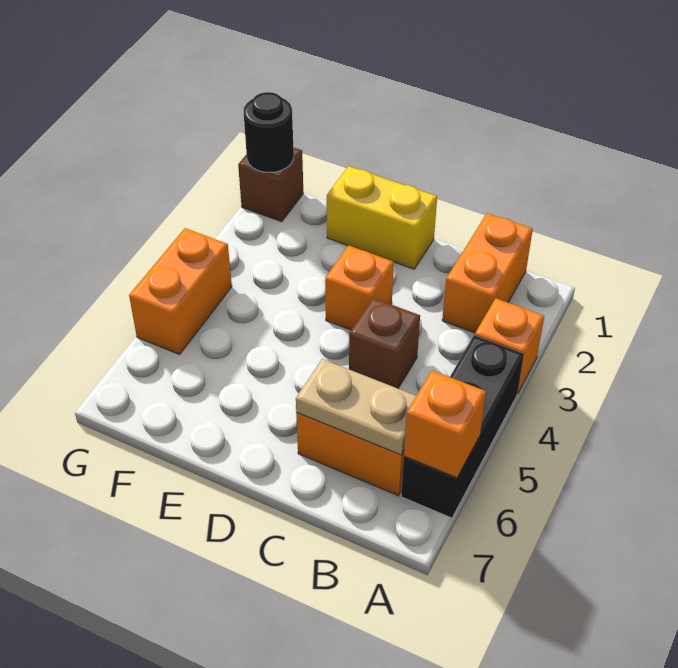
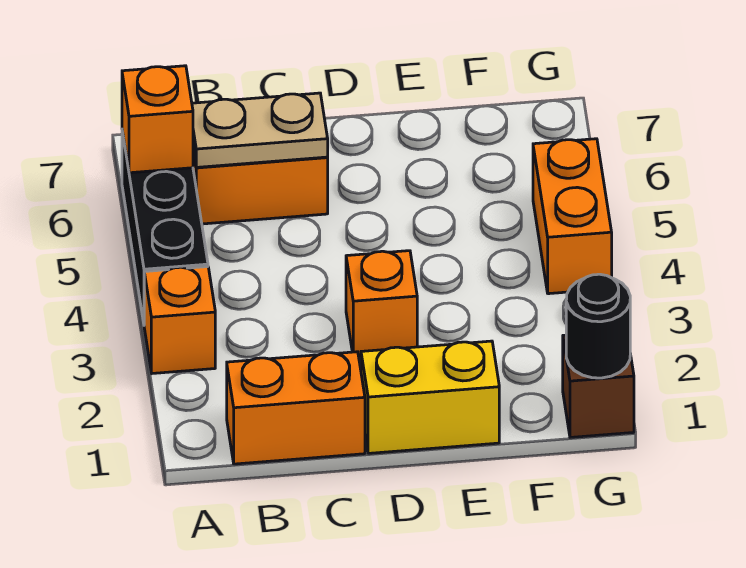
orange 1x2 brick [442,213,533,333] -> orange 1x2 brick turned to [227,352,365,464]
brown 1x1 brick [349,298,420,388] -> none

